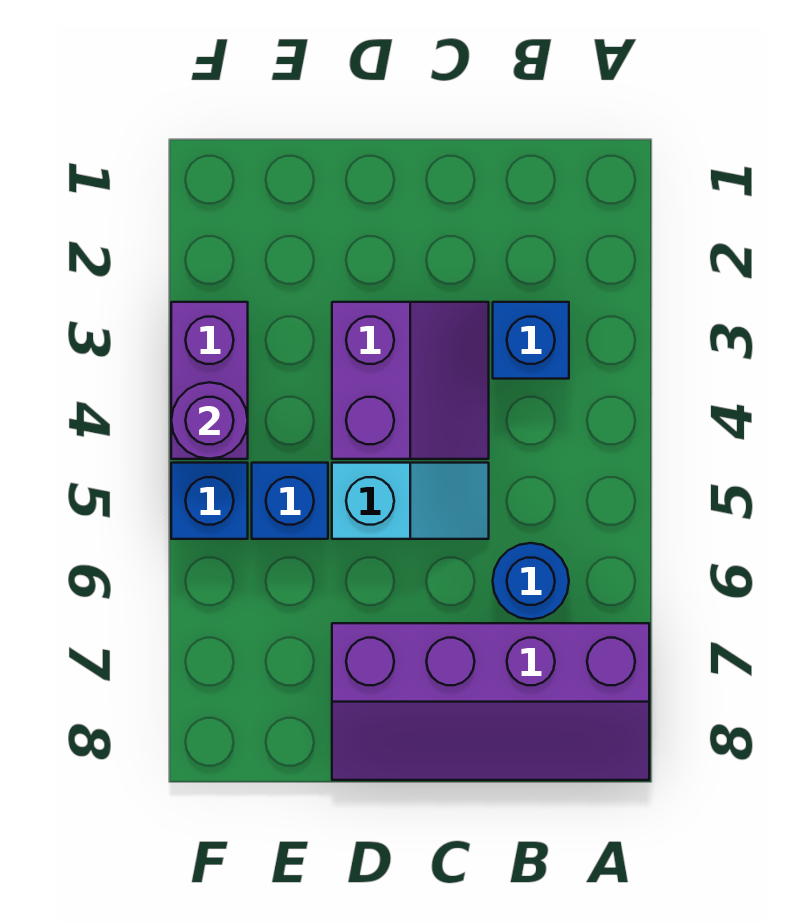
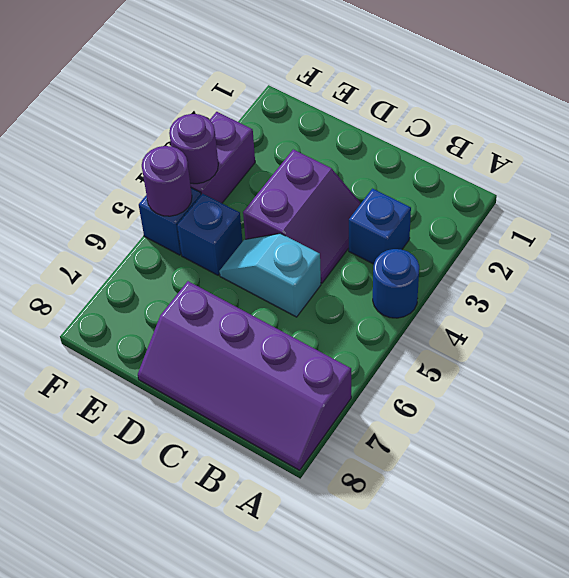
blue 1x1 round brick [493,543,569,619] -> blue 1x1 round brick moved to [373,249,419,318]
cyan 1x2 slope [332,463,489,539] -> cyan 1x2 slope turned to [219,234,321,317]
none -> purple 1x1 round brick [142,146,192,216]

